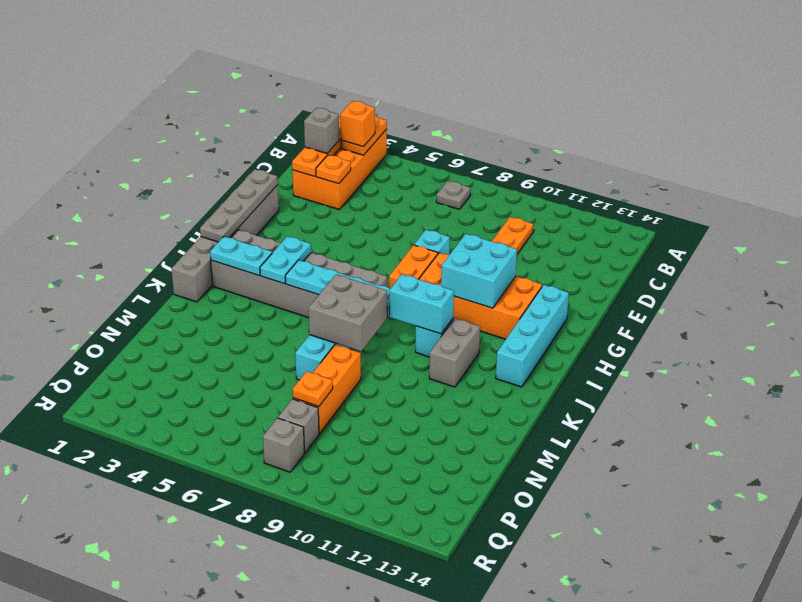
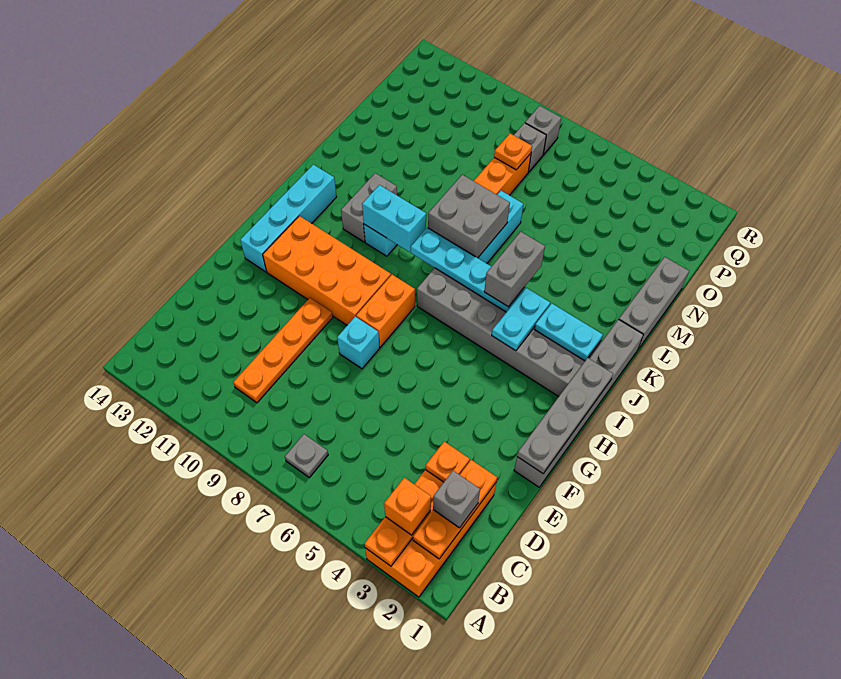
cyan 2x2 brick [441,234,517,308] -> none
none -> grey 1x2 brick [484,232,545,307]
none -> grey 1x3 brick [619,257,689,349]

